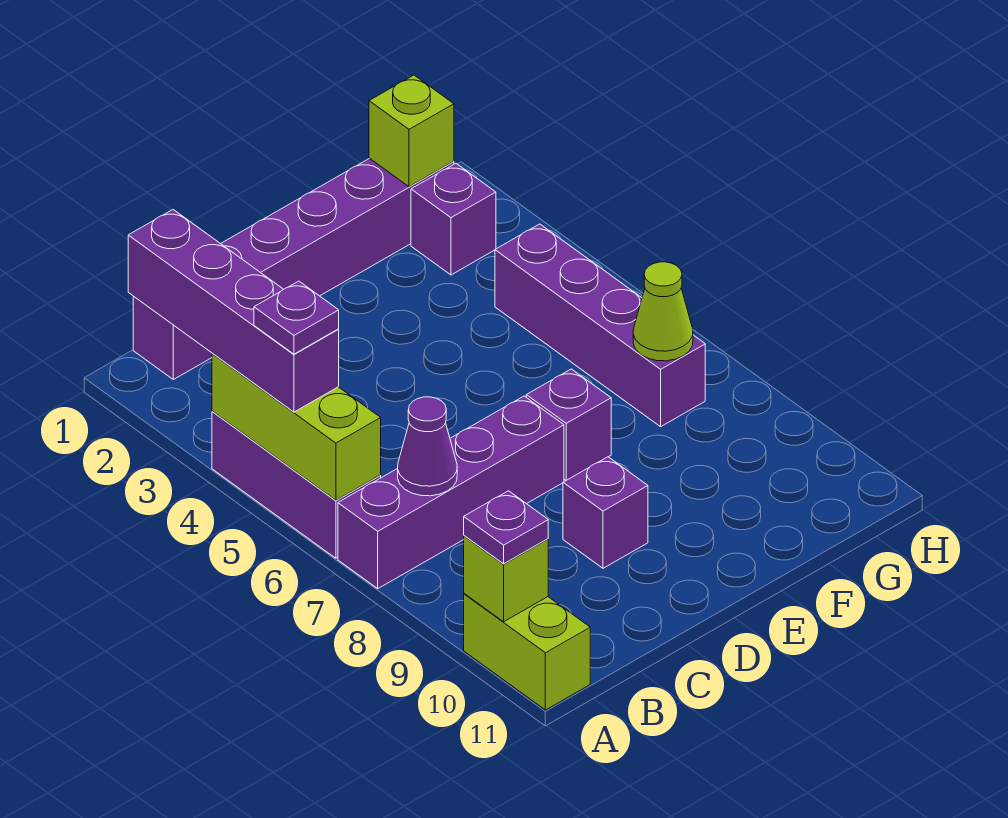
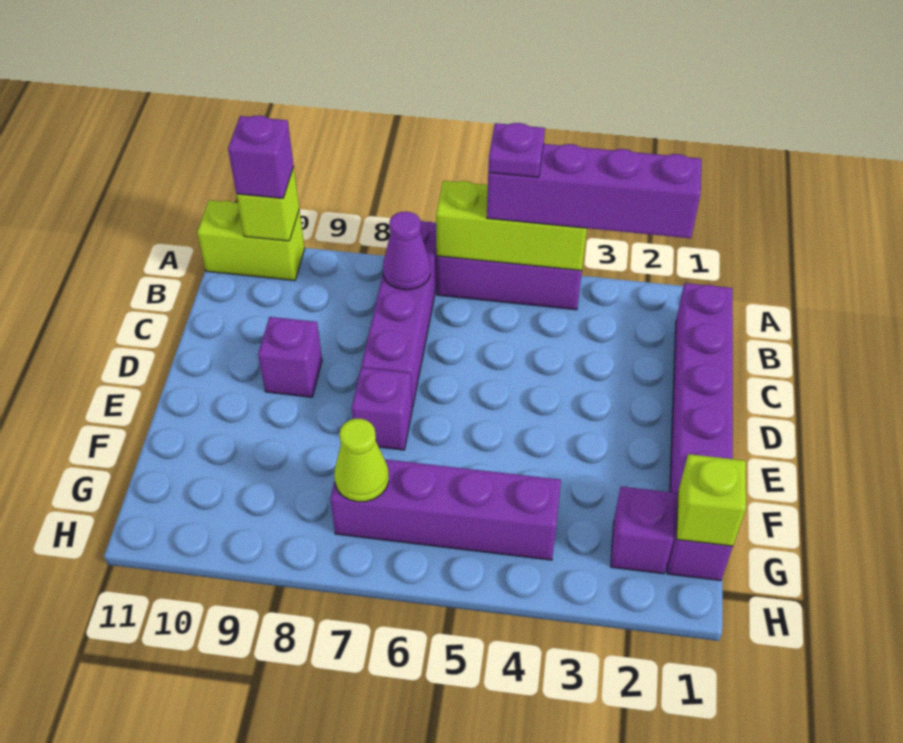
purple 1x1 plate [464,491,548,564] -> purple 1x1 brick [228,116,294,198]

